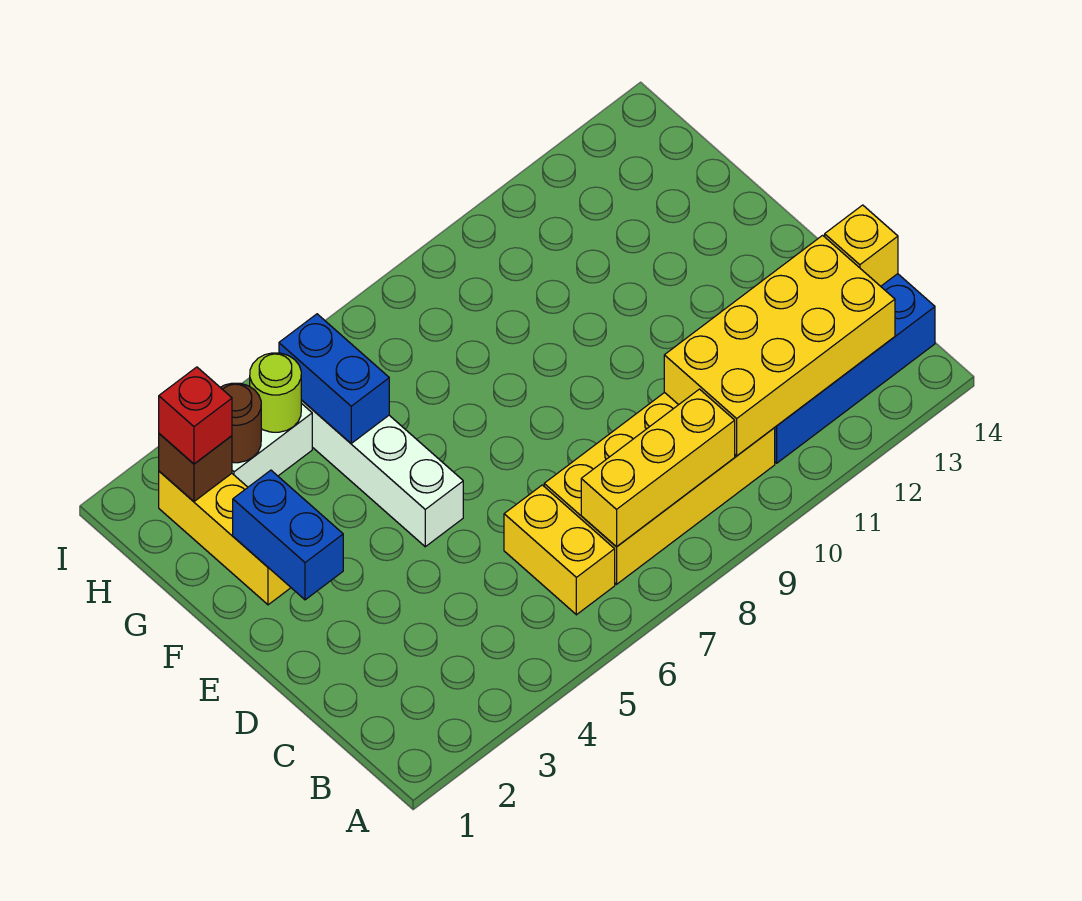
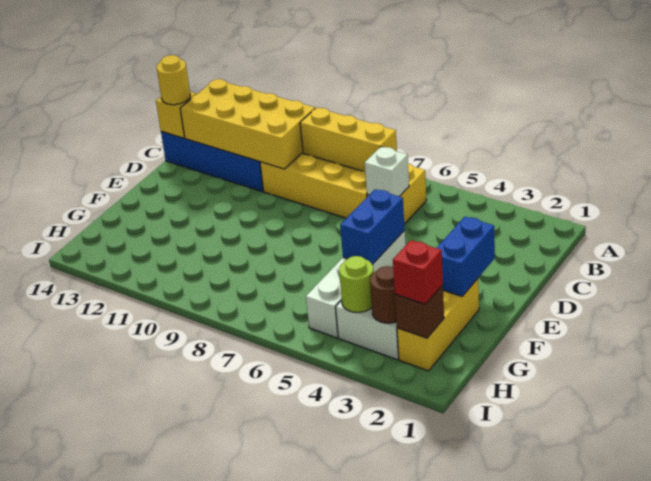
none -> white 1x1 brick [365,147,409,196]
none -> yellow 1x1 round brick [157,55,190,105]
blue 1x2 brick [279,314,389,443] -> blue 1x2 brick moved to [340,189,405,265]

